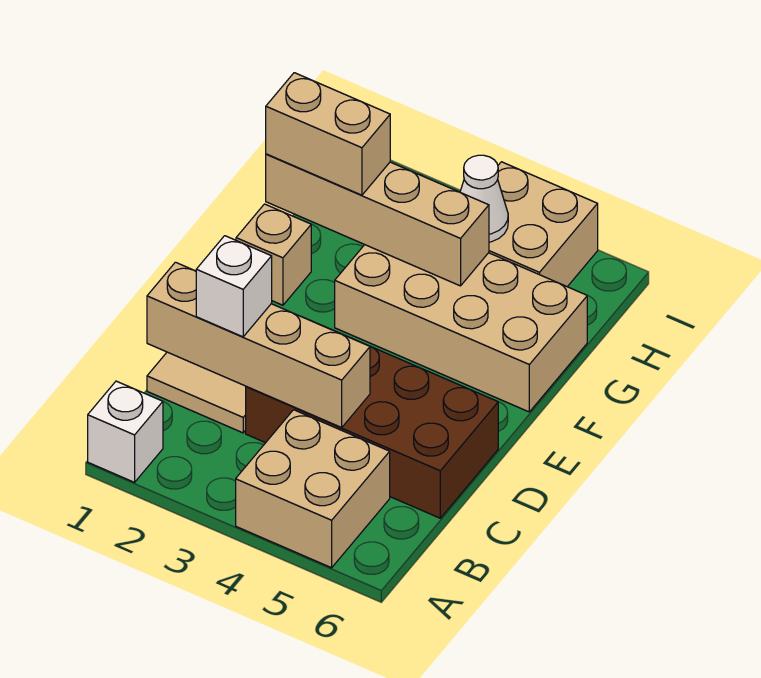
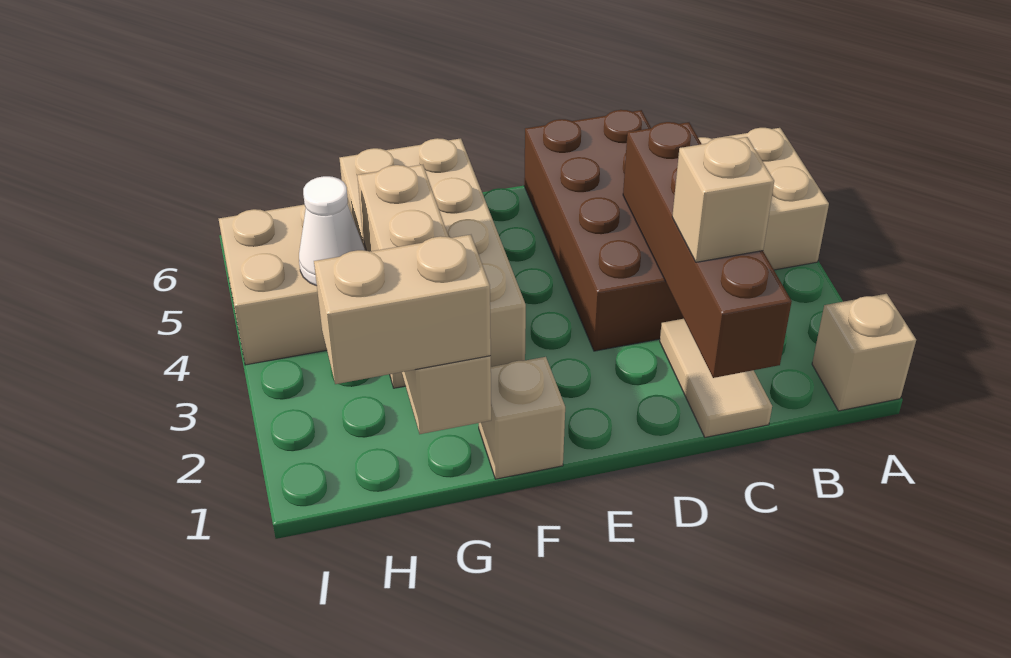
white 1x1 brick [88,381,163,482] -> tan 1x1 brick [812,294,916,411]
tan 1x4 brick [147,262,370,427] -> brown 1x4 brick [623,122,792,378]
white 1x1 brick [196,236,272,337] -> tan 1x1 brick [672,137,774,262]
tan 1x2 brick [266,73,390,195] -> tan 1x2 brick turned to [314,235,491,384]

